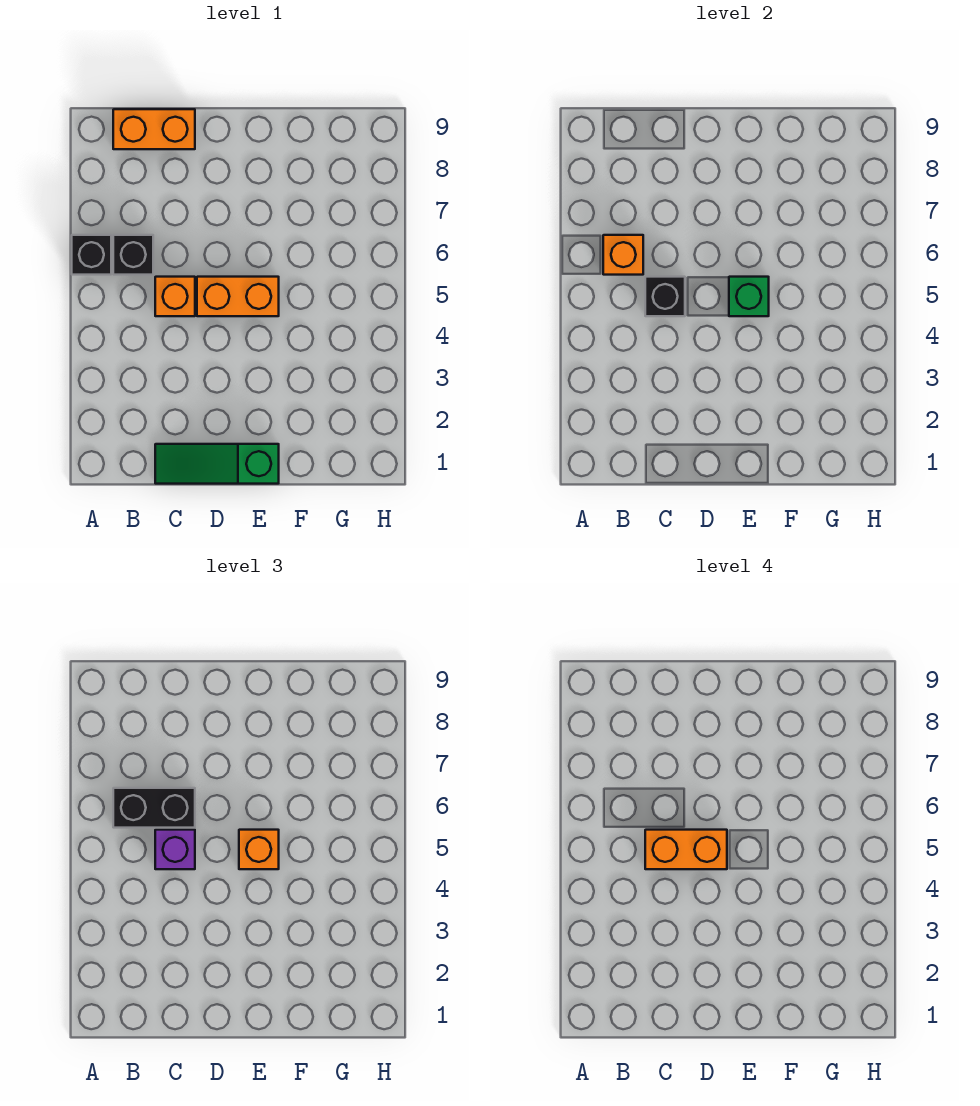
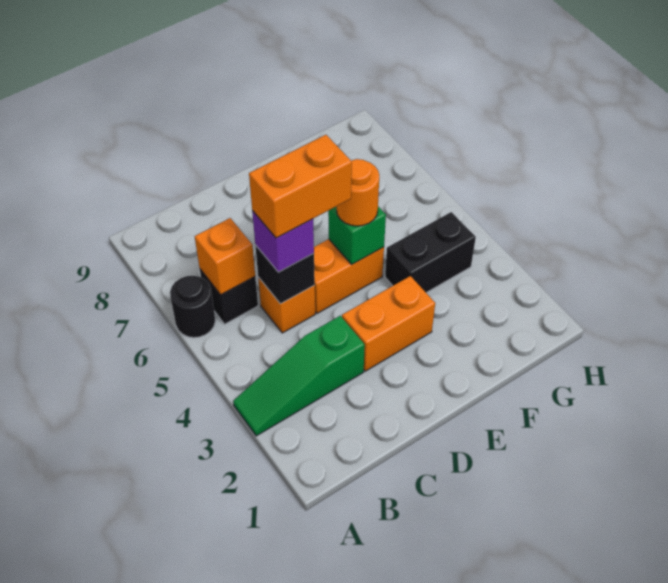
black 1x1 brick [72,235,111,275] -> black 1x1 round brick [170,276,215,338]
black 1x2 brick [113,788,195,828] -> black 1x2 brick moved to [385,212,476,293]
orange 1x2 brick [113,109,195,149] -> orange 1x2 brick moved to [342,276,435,371]
green 1x3 slope [155,444,279,484] -> green 1x3 slope moved to [233,316,365,436]
orange 1x1 brick [239,830,279,869] -> orange 1x1 round brick [337,159,379,226]

